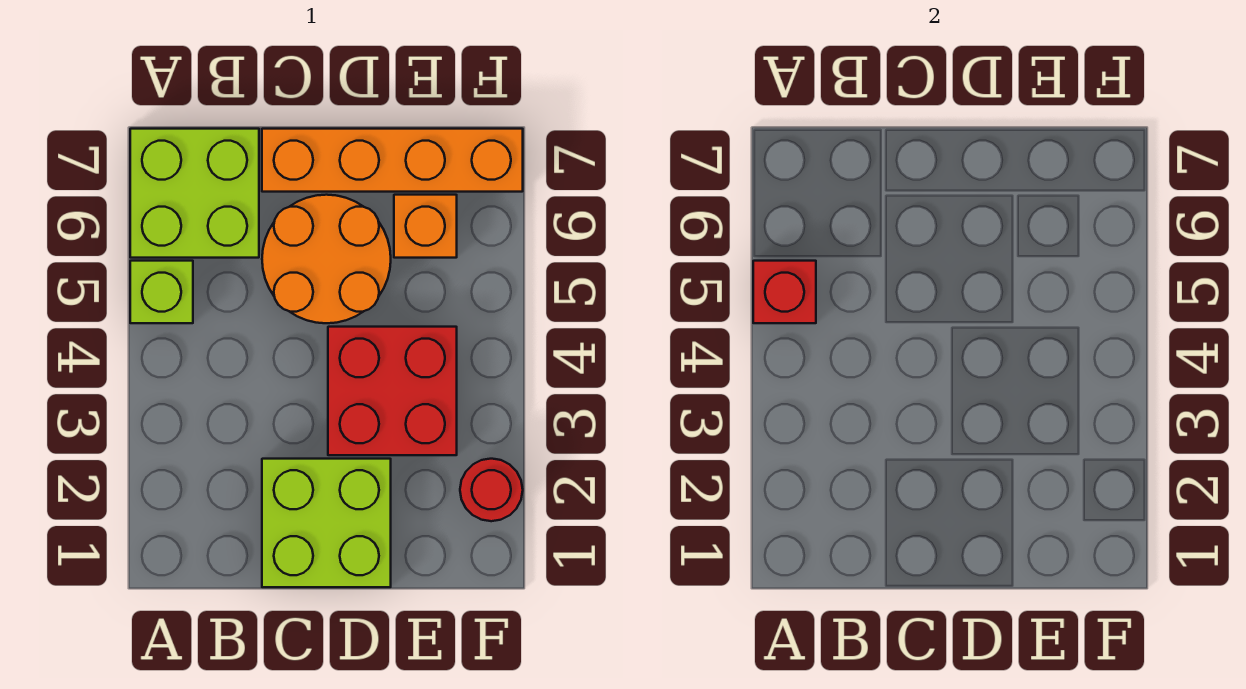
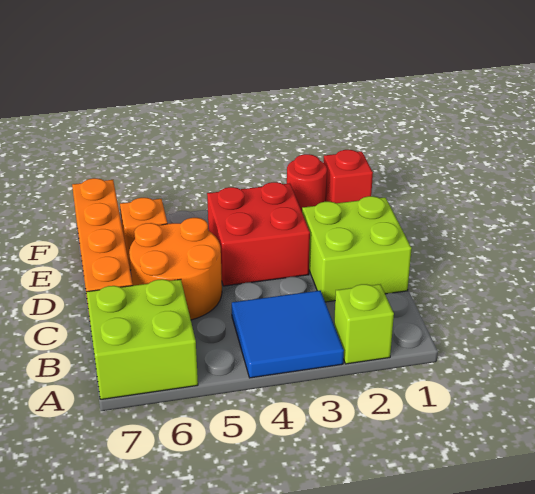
none -> blue 2x2 tile [232,291,344,378]
lime 1x1 brick [130,261,193,323] -> lime 1x1 brick moved to [334,284,394,364]
red 1x1 brick [753,261,816,323] -> red 1x1 brick moved to [323,150,373,203]

